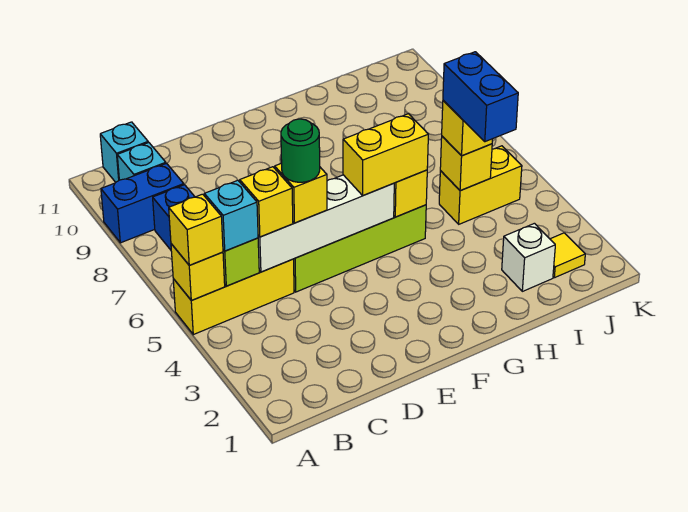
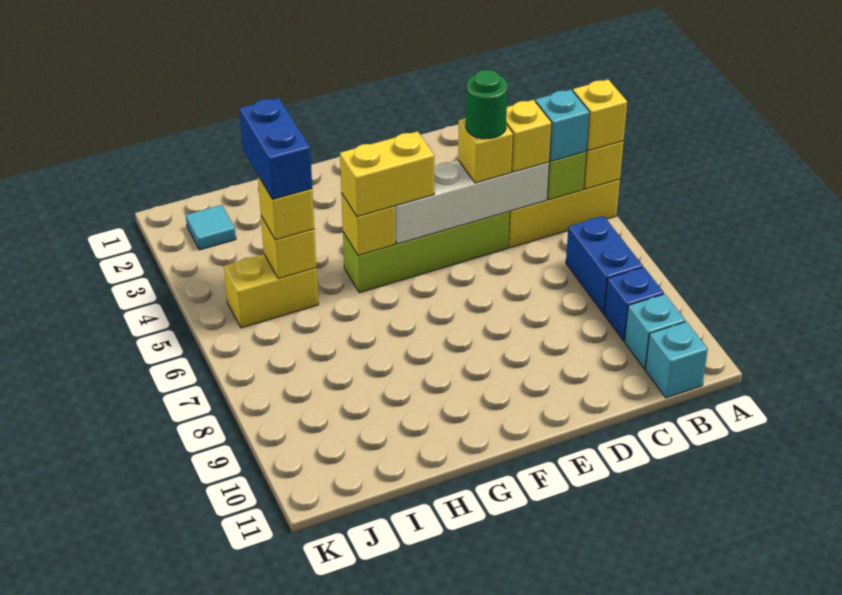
blue 1x2 brick [101,163,184,243] -> blue 1x1 brick [604,267,664,341]
white 1x1 brick [502,223,555,291] -> none
yellow 1x1 tile [550,233,585,278] -> cyan 1x1 tile [186,205,236,250]

